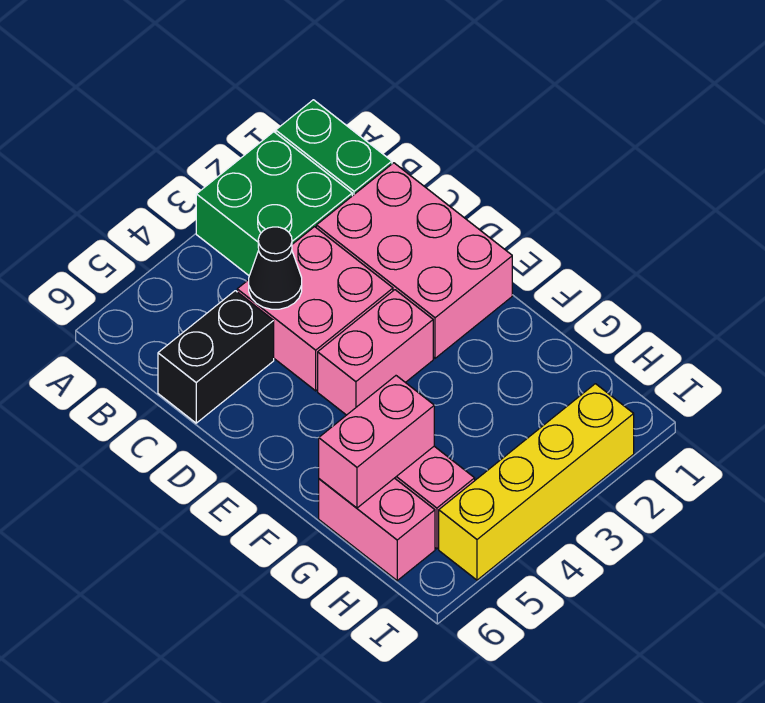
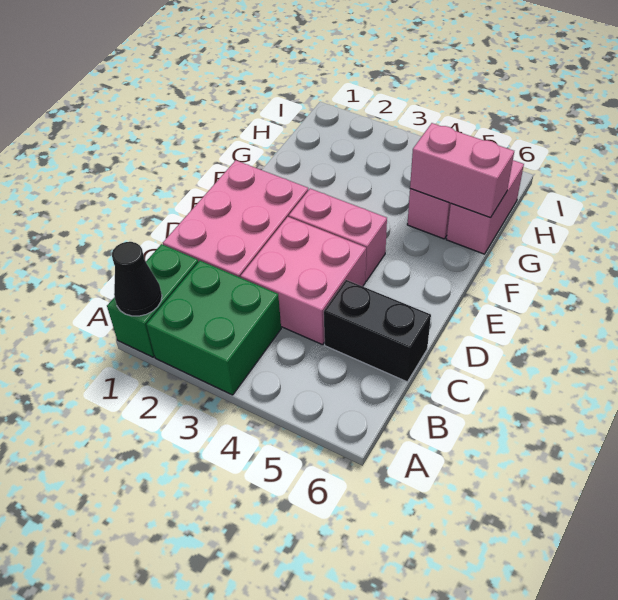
black 1x1 cone [249,227,302,309] -> black 1x1 cone moved to [112,242,162,316]
yellow 1x4 brick [439,384,634,580] -> none

